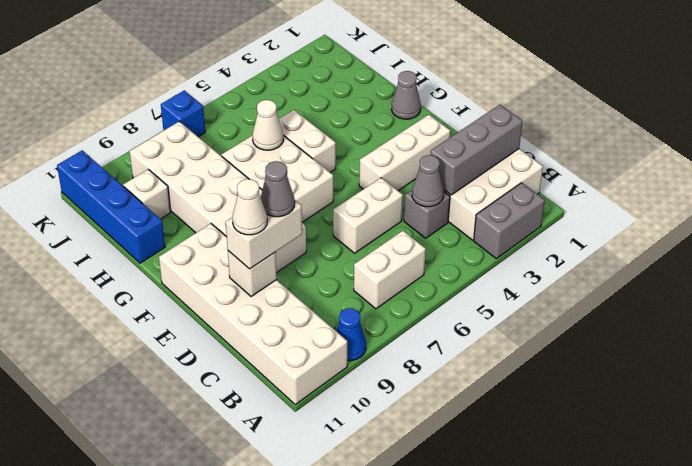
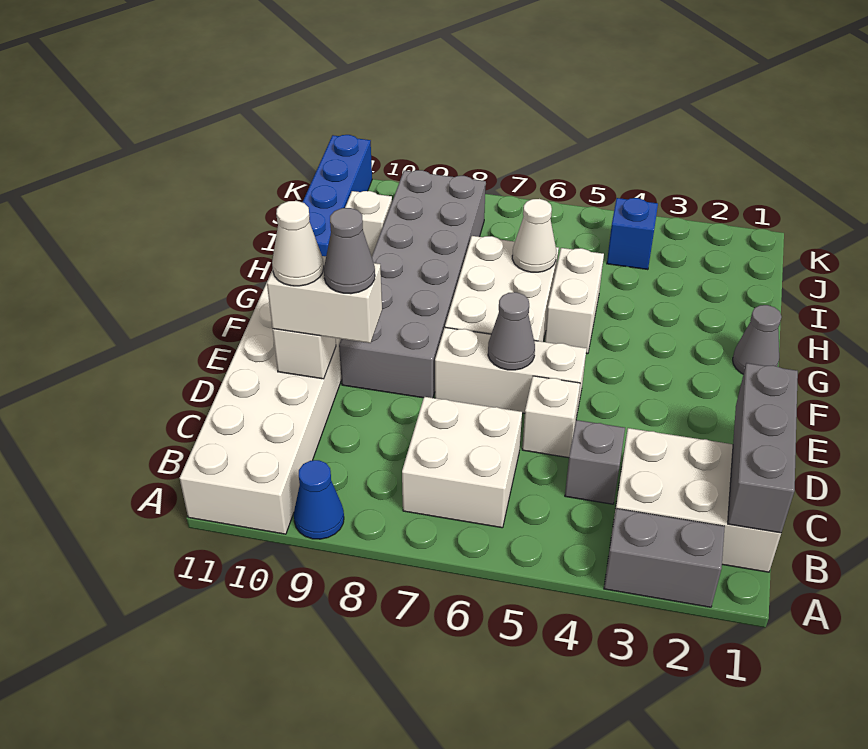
white 1x2 brick [354,231,426,309] -> white 2x2 brick [402,397,522,528]
grey 1x3 brick [431,105,522,195] -> grey 1x3 brick turned to [728,363,798,533]
grey 1x1 cone [412,155,444,207] -> grey 1x1 cone moved to [488,292,535,370]
white 1x2 brick [333,178,403,253] -> white 1x1 brick [522,376,580,458]
white 1x3 brick [359,114,450,191] -> white 1x3 brick moved to [435,328,587,418]
white 2x6 brick [129,121,306,273] -> grey 2x6 brick [339,170,486,398]
blue 1x1 brick [161,90,205,137] -> blue 1x1 brick moved to [607,198,658,270]

